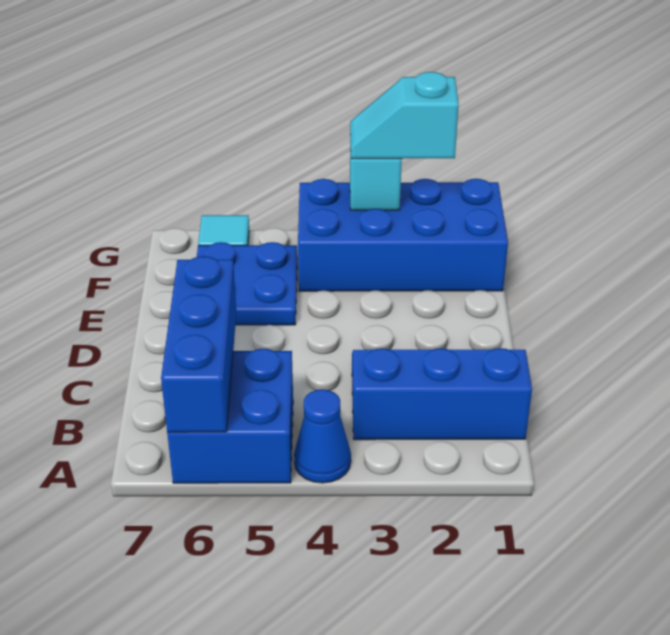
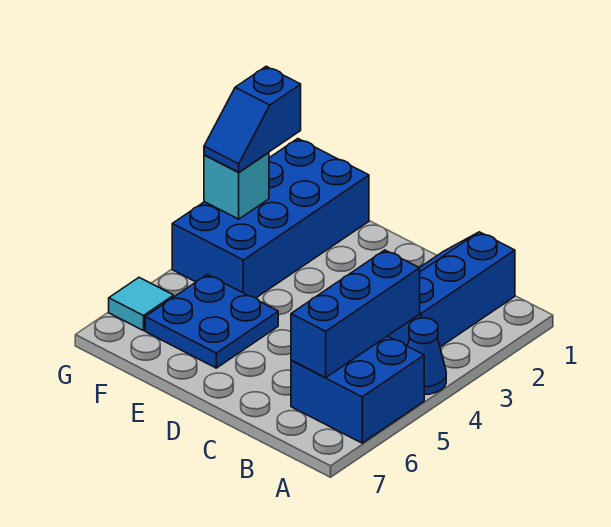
blue 1x3 brick [161,256,236,432] -> blue 1x3 brick turned to [291,250,420,377]
cyan 1x2 slope [350,72,459,159] -> blue 1x2 slope [204,66,301,172]

